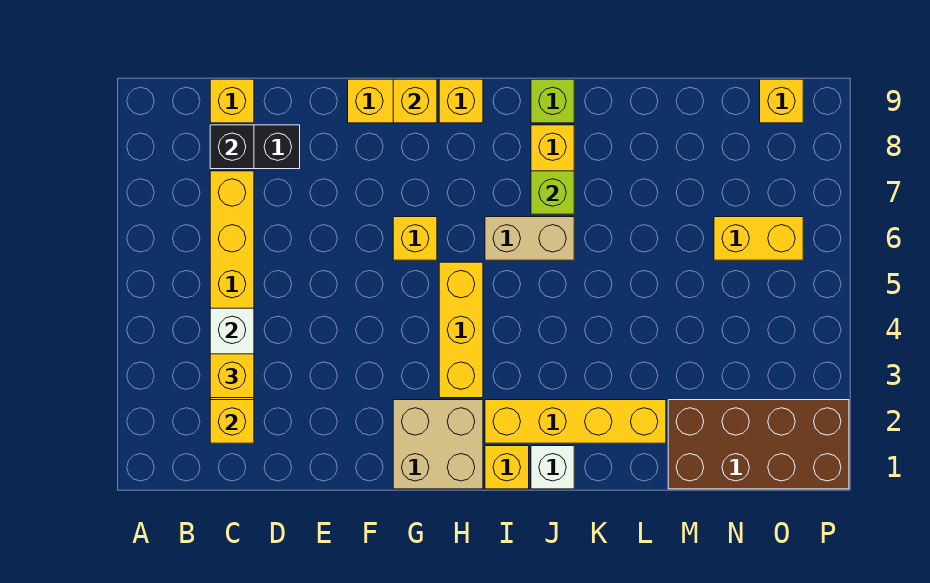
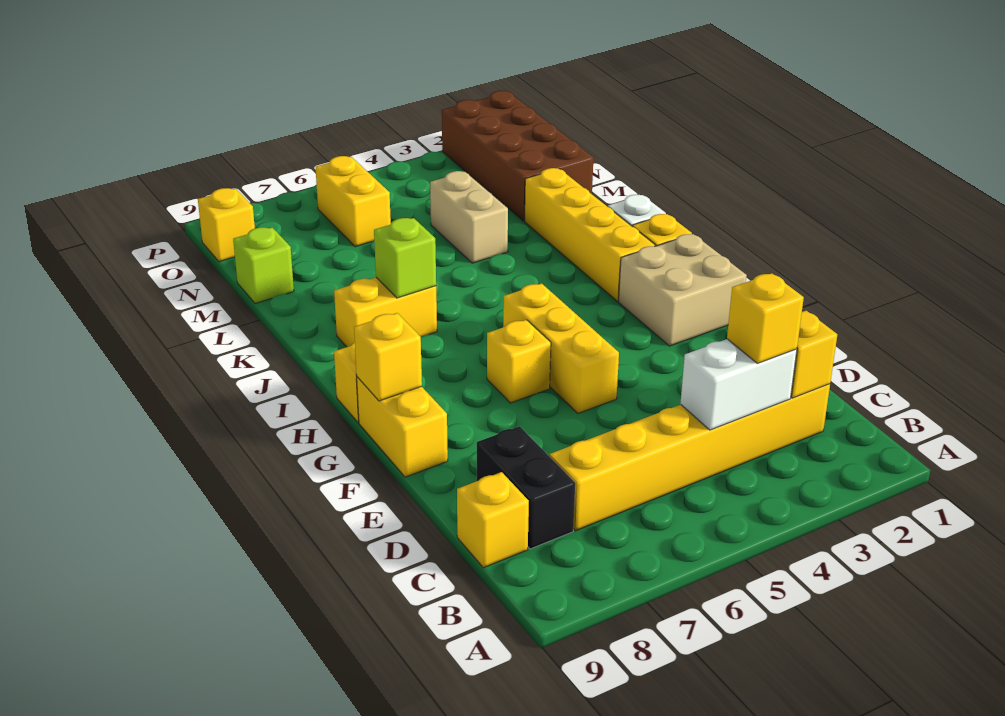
black 1x1 brick [210,125,254,169] -> none
yellow 1x3 brick [439,262,483,398] -> yellow 1x3 brick turned to [503,284,619,413]
tan 1x2 brick [485,217,574,260] -> tan 1x2 brick moved to [430,171,508,263]
lime 1x1 brick [531,79,574,123] -> lime 1x1 brick moved to [233,227,294,303]

